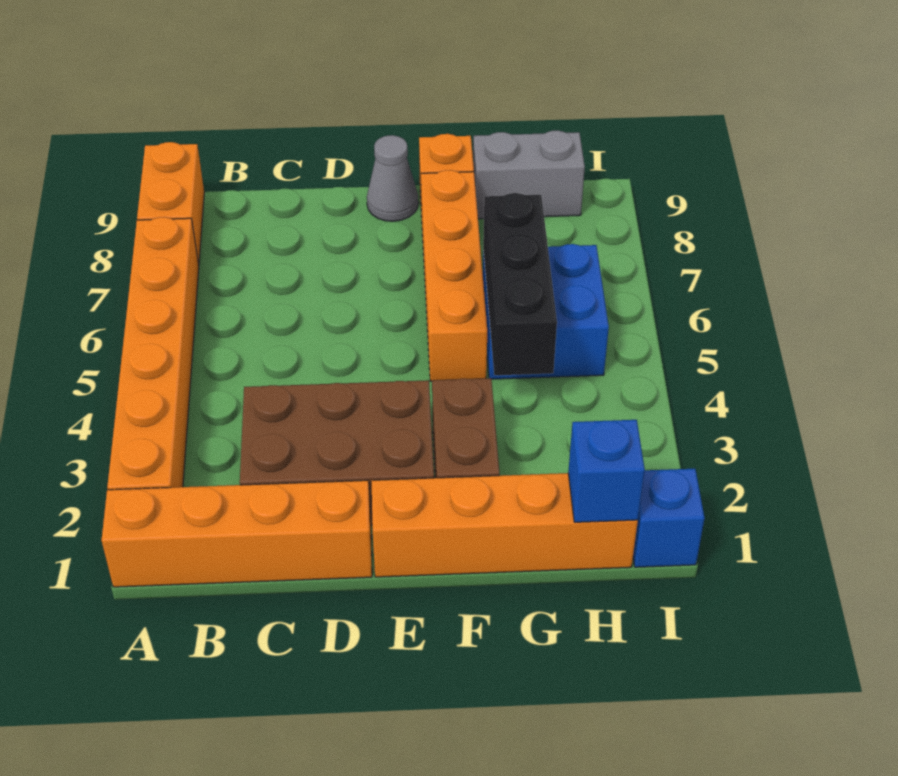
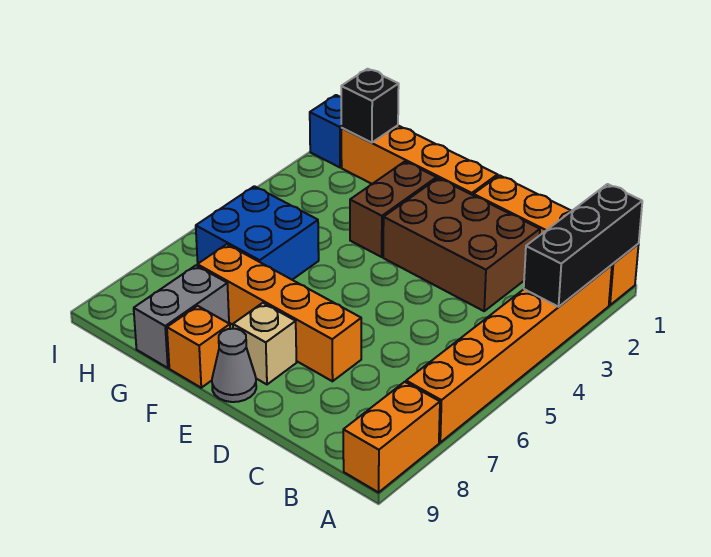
none -> tan 1x1 brick [233,303,296,384]
orange 1x4 brick [421,170,487,381] -> orange 1x4 brick turned to [197,244,361,381]
black 1x3 brick [483,193,557,375] -> black 1x3 brick moved to [524,184,642,307]
grey 1x2 brick [473,130,585,219] -> grey 1x2 brick turned to [134,265,229,368]
blue 1x1 brick [568,420,645,522] -> black 1x1 brick [341,69,399,143]

